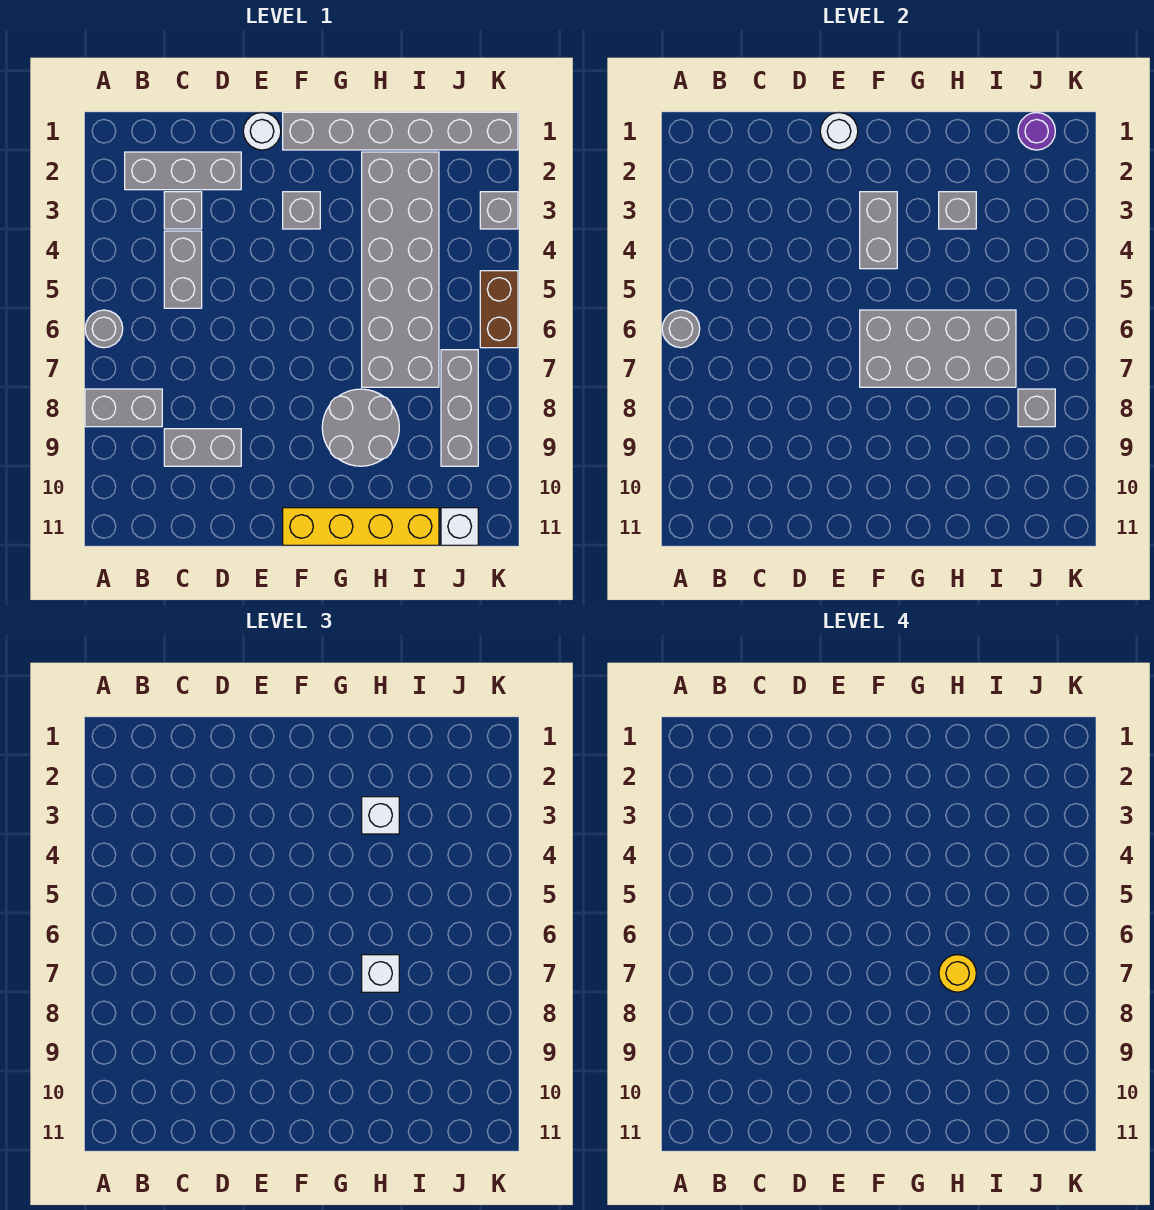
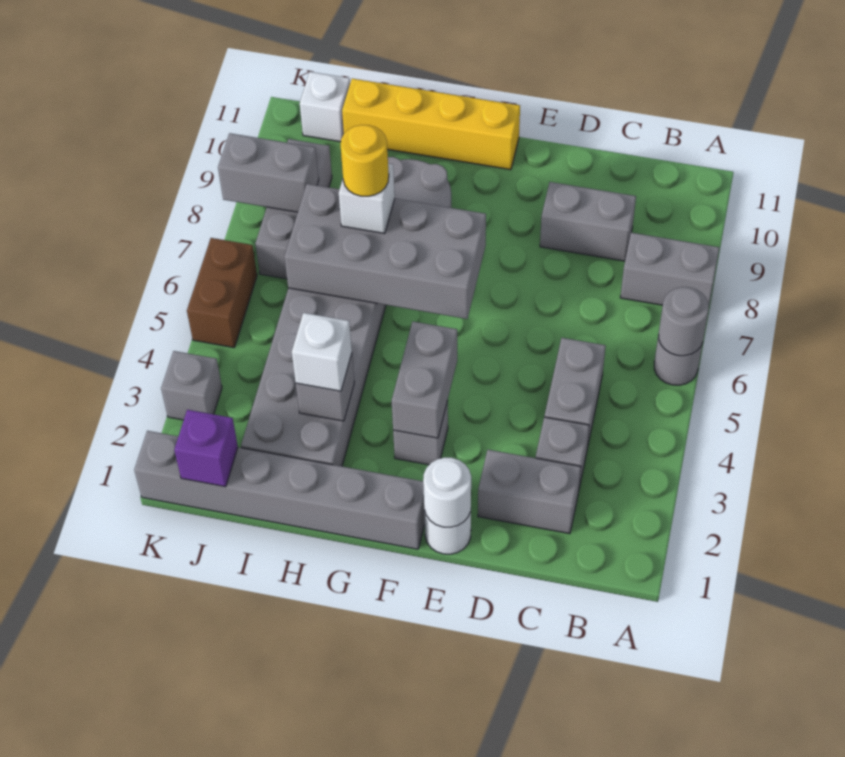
grey 1x3 brick [125,152,241,190] -> grey 1x2 brick [478,450,581,534]
purple 1x1 round brick [1018,112,1055,150] -> purple 1x1 brick [174,410,238,487]
grey 1x1 brick [1018,389,1055,427] -> grey 1x2 brick [218,133,319,212]

